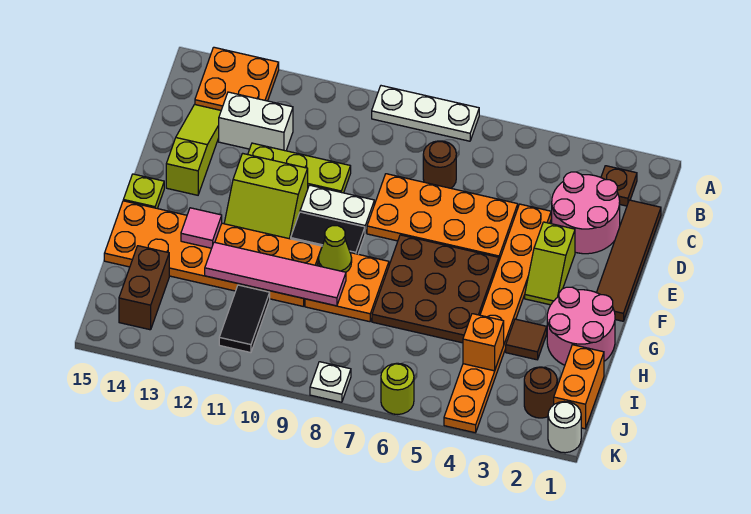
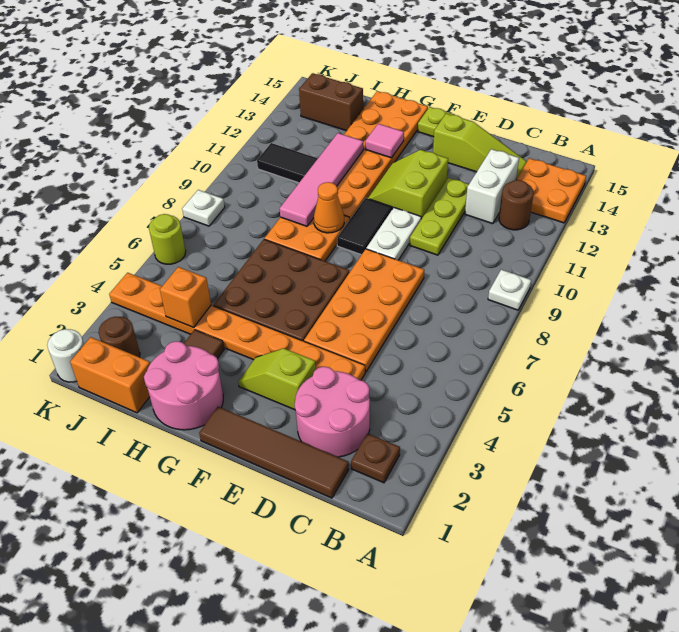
white 1x3 plate [372,86,479,141] -> white 1x1 plate [488,270,531,310]
brown 1x1 round brick [423,141,456,188] -> brown 1x1 round brick moved to [499,180,534,230]
lime 1x1 cone [319,226,352,272] -> orange 1x1 cone [314,182,344,233]

